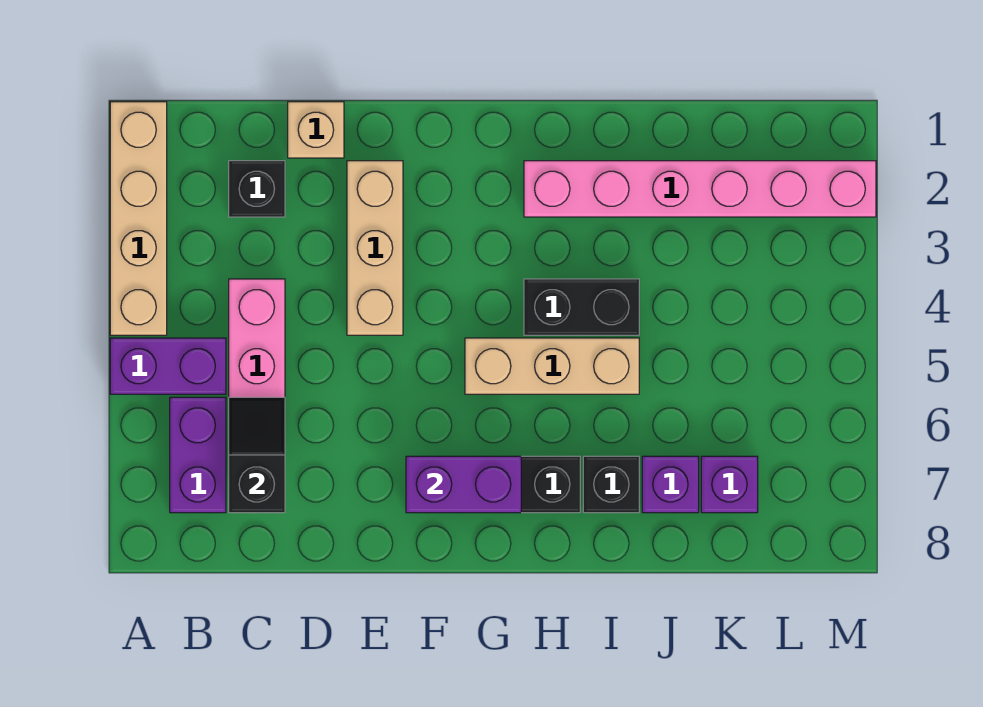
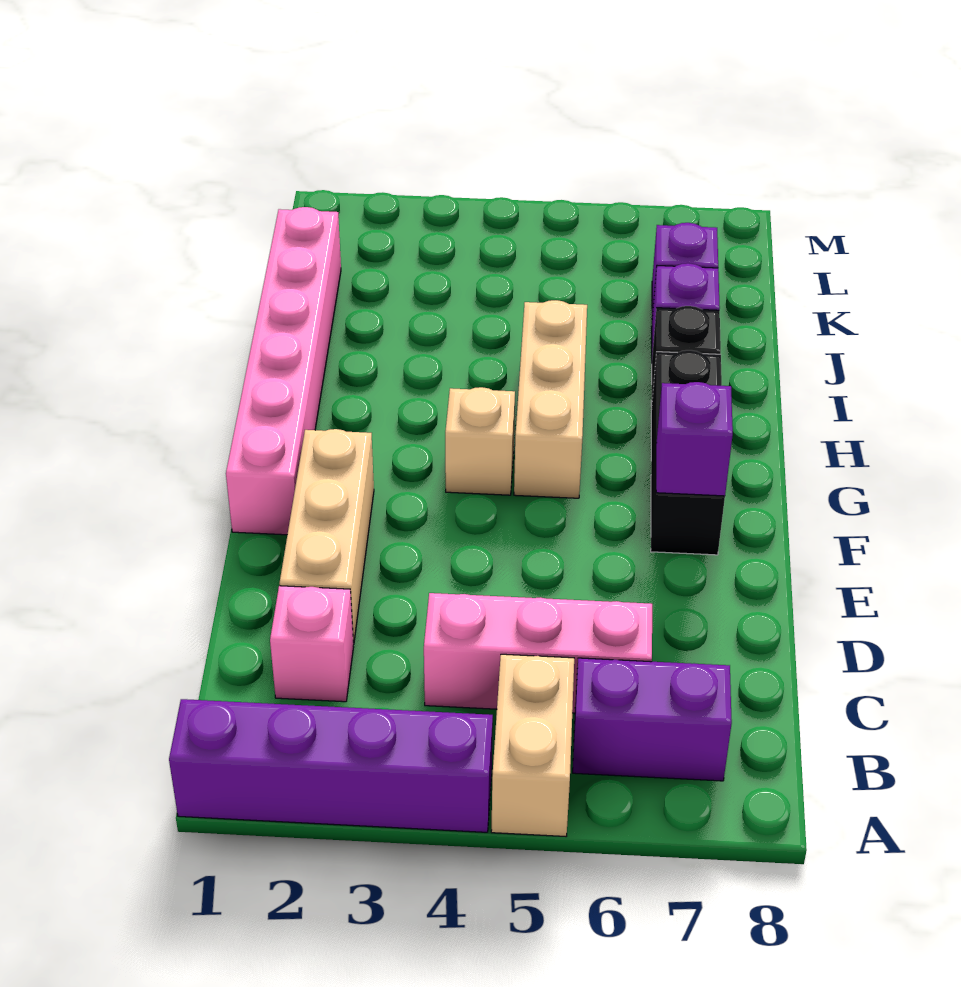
tan 1x4 brick [110,102,167,335] -> purple 1x4 brick [169,699,493,832]
purple 1x2 brick [110,338,226,394] -> tan 1x2 brick [491,654,574,836]
black 1x1 brick [229,161,285,217] -> pink 1x1 brick [270,586,354,702]
black 1x2 slope [229,397,285,513] -> none
tan 1x1 brick [288,102,344,158] -> tan 1x1 brick moved to [445,387,515,495]
tan 1x3 brick [347,161,403,335] -> tan 1x3 brick turned to [279,429,374,645]
purple 1x2 brick [406,456,521,513] -> purple 1x1 brick [656,382,733,496]
pink 1x6 brick [524,161,876,217] -> pink 1x6 brick moved to [226,207,341,535]
black 1x2 brick [524,279,639,335] -> none

